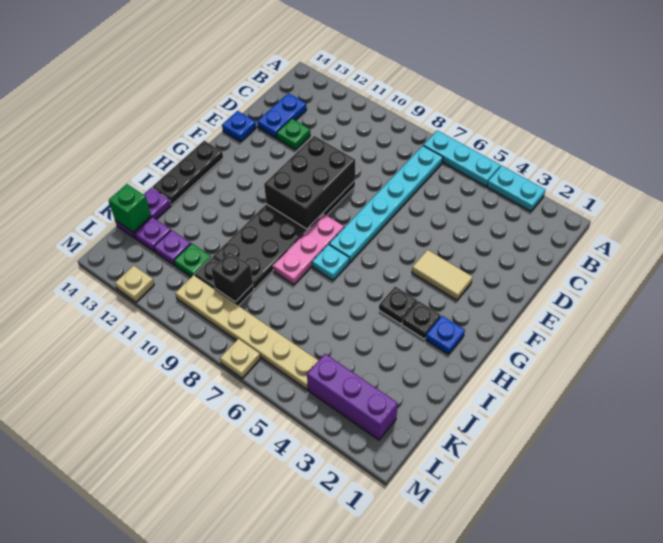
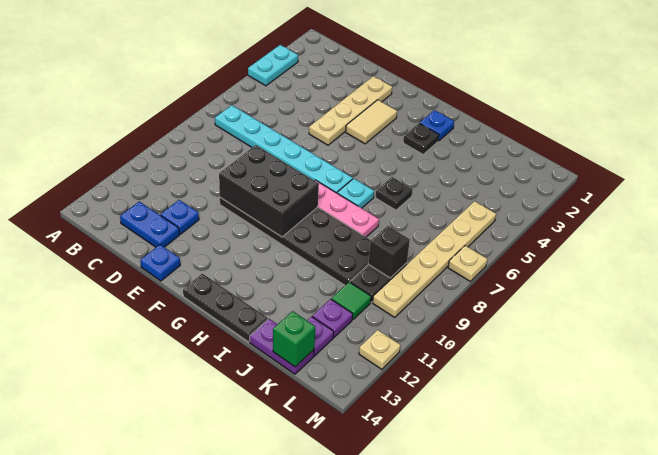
cyan 1x3 plate [423,130,501,186] -> none
green 1x1 plate [277,119,310,150] -> blue 1x1 plate [160,200,199,234]
none -> tan 1x4 plate [309,76,392,145]
black 1x1 plate [379,286,417,324] -> black 1x1 plate moved to [375,177,413,210]
green 1x1 plate [174,243,211,277] -> green 1x1 tile [331,282,371,320]
purple 1x3 brick [307,354,398,440] -> none

